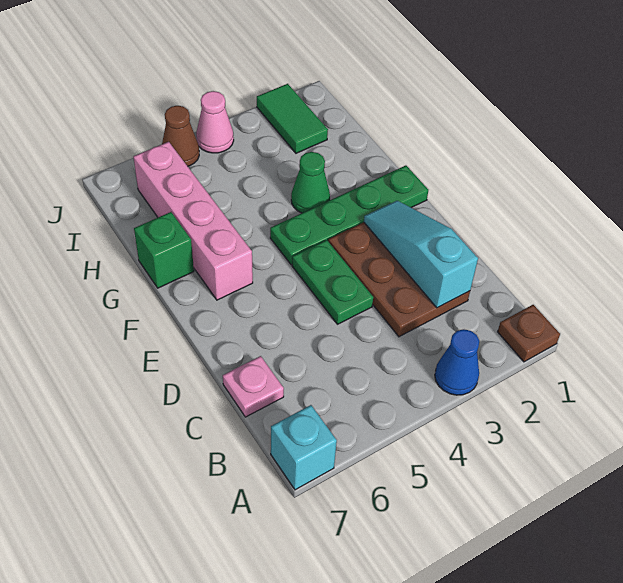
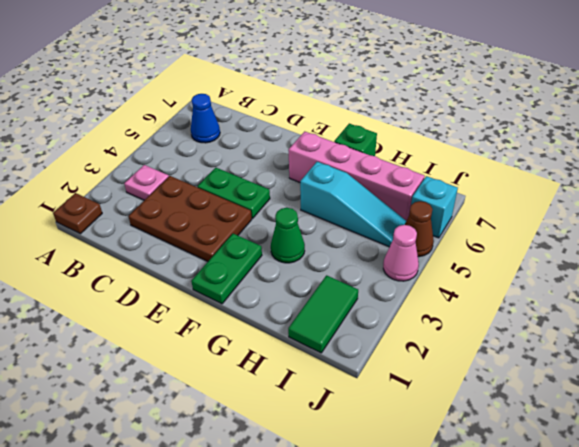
blue 1x1 cone [435,329,479,395] -> blue 1x1 cone moved to [191,94,220,143]
cyan 1x1 brick [271,405,337,490] -> cyan 1x1 brick moved to [411,176,458,238]
cyan 1x3 slope [364,201,478,308] -> cyan 1x3 slope moved to [300,162,406,247]
pink 1x1 plate [223,356,284,417] -> pink 1x1 plate moved to [124,165,169,200]
green 1x4 plate [270,165,428,265] -> green 1x2 plate [191,234,262,304]
green 1x2 tile [257,84,328,153] -> green 1x2 tile turned to [288,275,358,353]

